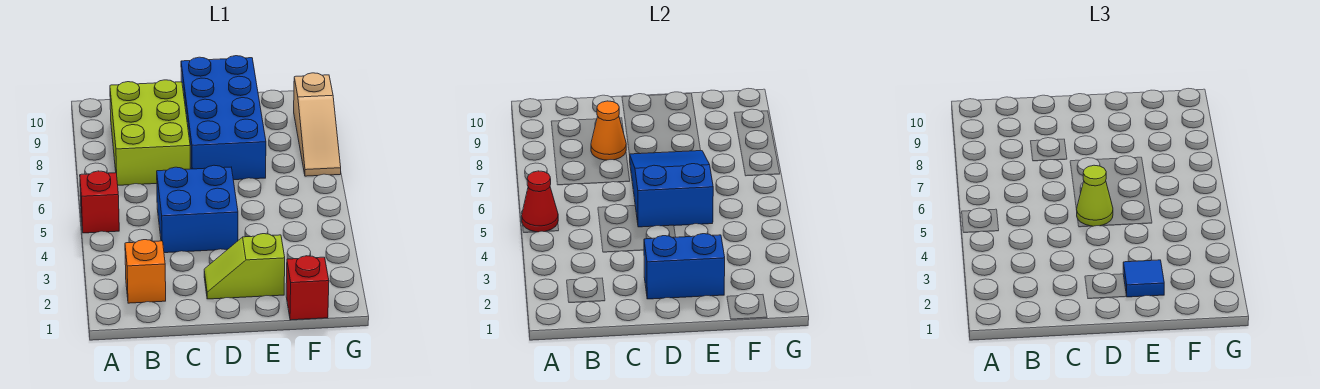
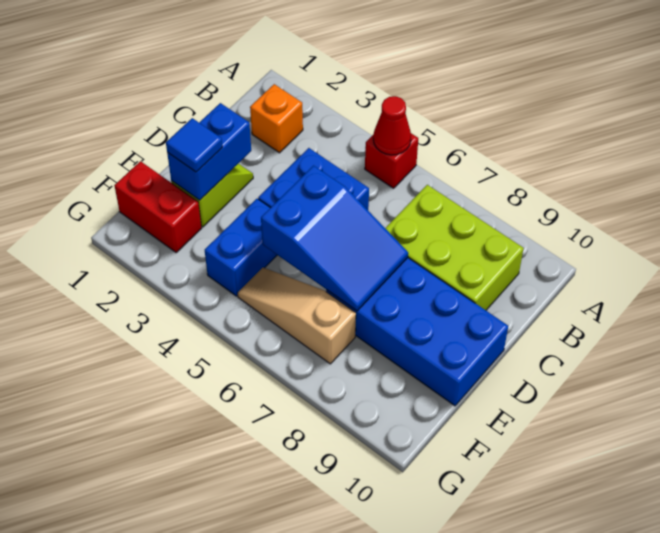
orange 1x1 cone [591,101,626,160] -> none
lime 1x1 cone [1077,165,1113,226] -> none
none -> blue 1x2 brick [205,199,277,296]
red 1x1 brick [286,256,329,320] -> red 1x2 brick [114,161,202,252]
tan 1x3 slope [294,73,341,176] -> tan 1x3 slope moved to [238,268,356,364]

